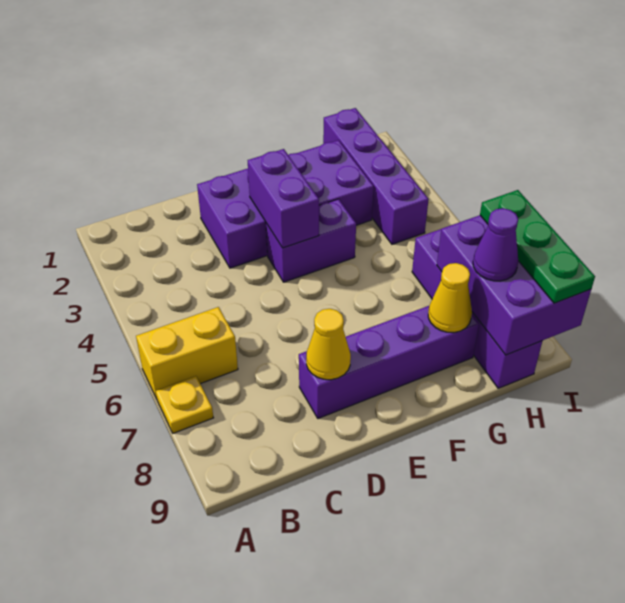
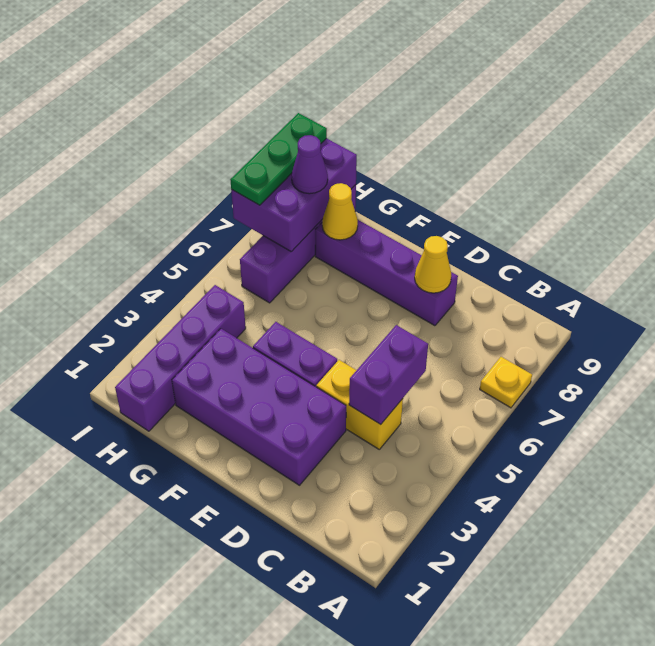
yellow 1x2 brick [136,307,238,399] -> yellow 1x2 brick moved to [316,360,403,449]
purple 1x2 brick [248,149,319,248] -> purple 1x2 brick moved to [349,325,428,425]

